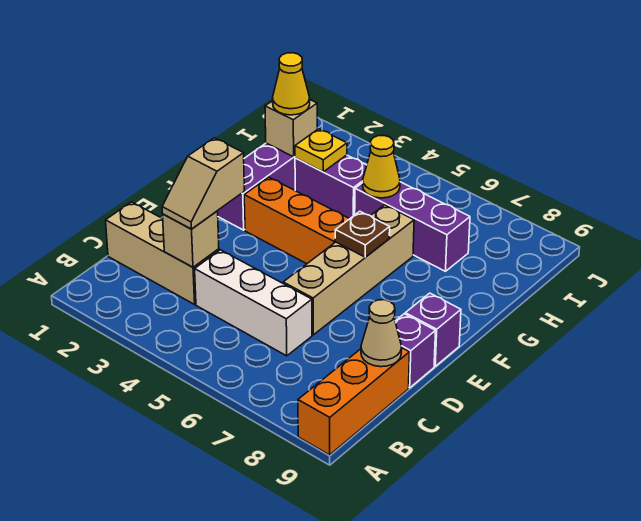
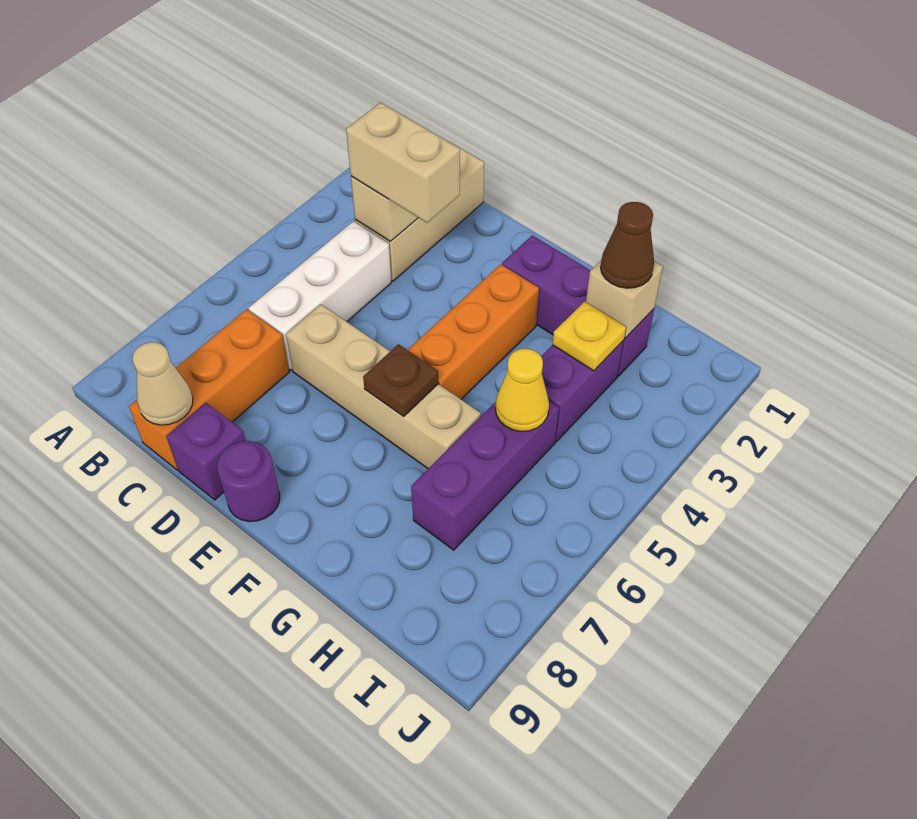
orange 1x3 brick [298,348,410,455] -> orange 1x3 brick turned to [129,309,289,470]
tan 1x2 slope [162,138,244,229] -> tan 1x2 brick [346,103,460,223]
purple 1x1 brick [405,293,461,366] -> purple 1x1 round brick [217,441,280,522]
yellow 1x1 cone [273,53,310,115] -> brown 1x1 cone [601,202,654,288]

